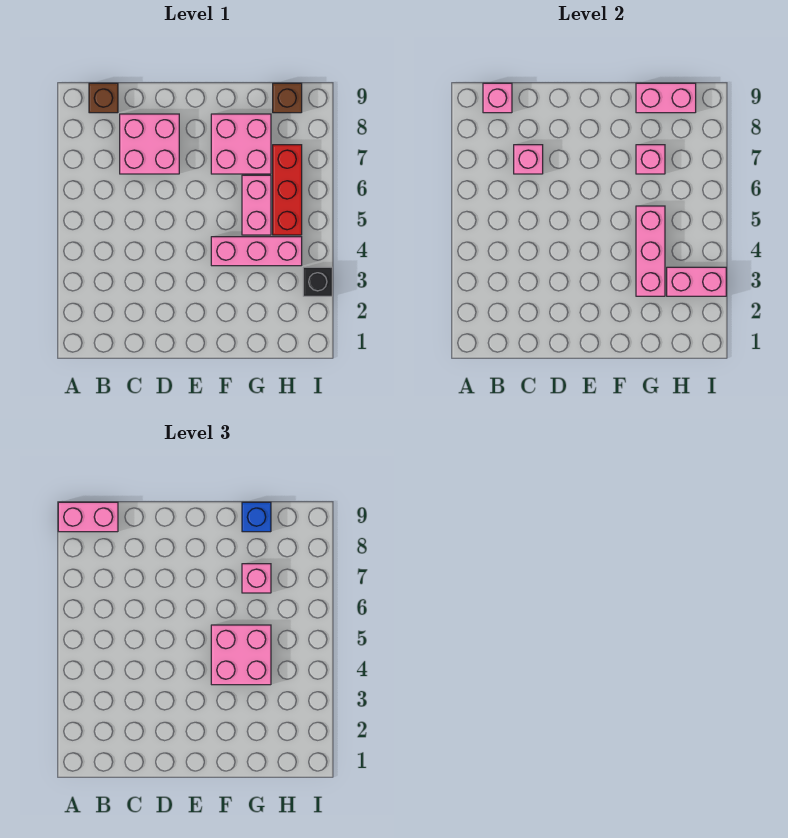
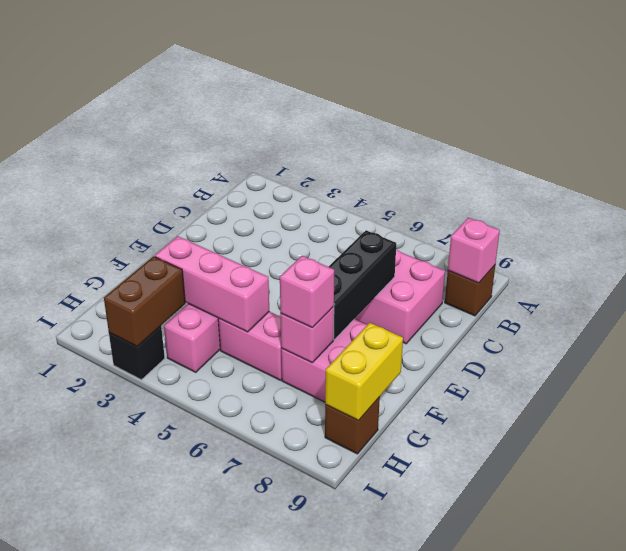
pink 1x2 brick [58,502,118,532] -> none
pink 1x1 brick [514,145,543,174] -> none
none -> black 1x3 brick [329,230,396,340]
pink 2x2 brick [211,625,271,685] -> none
pink 1x2 brick [636,83,696,113] -> yellow 1x2 brick [325,323,403,421]
blue 1x1 brick [242,502,271,532] -> none
pink 1x2 brick [667,267,726,296] -> brown 1x2 brick [104,256,185,347]
red 1x3 brick [273,145,302,235] -> none

